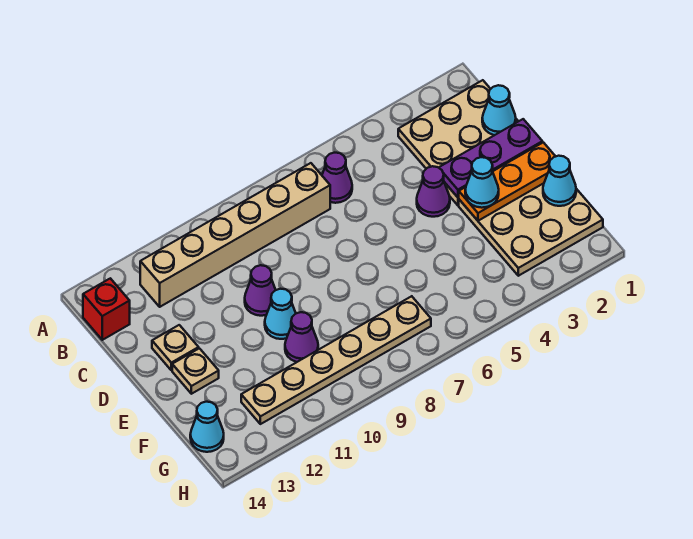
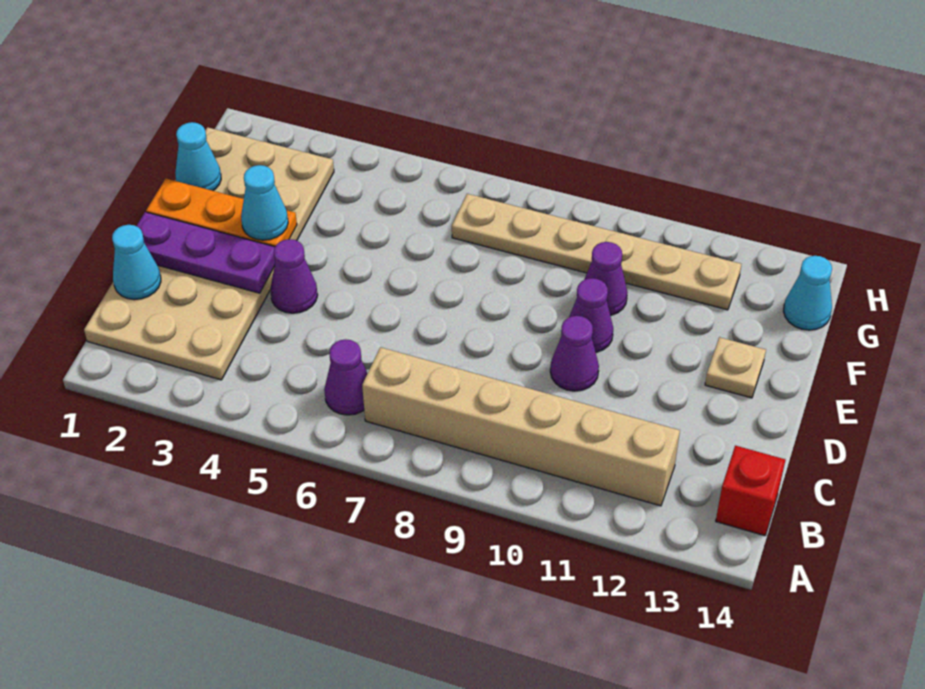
tan 1x1 plate [152,325,199,370] -> none
cyan 1x1 cone [265,289,296,339] -> purple 1x1 cone [569,278,613,352]

